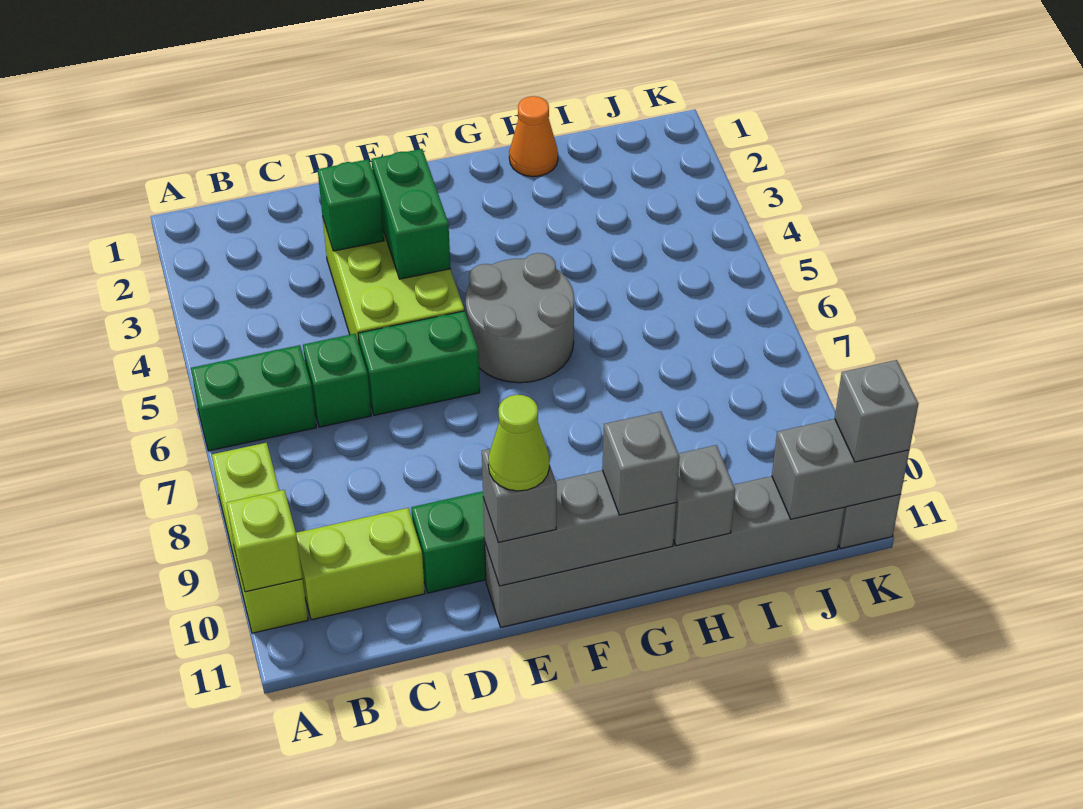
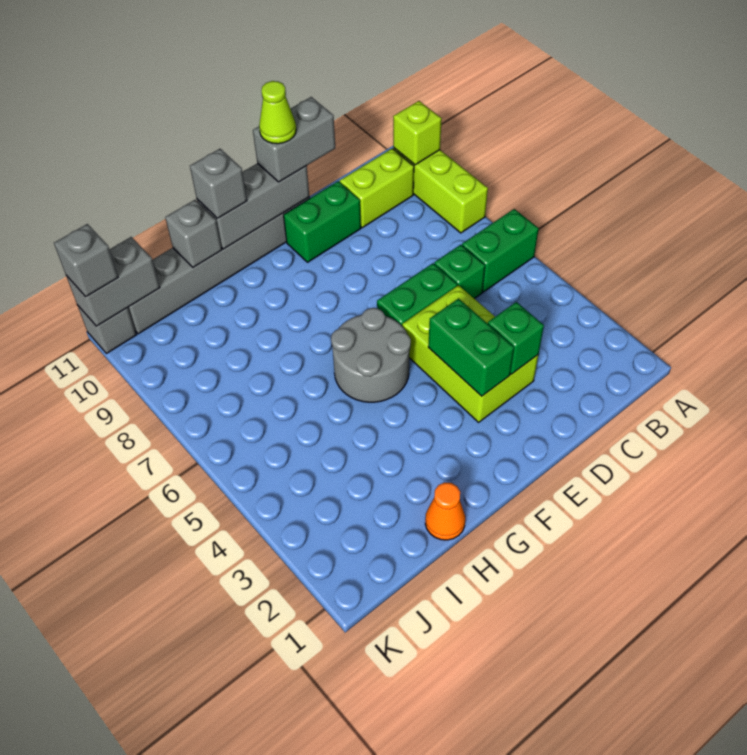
grey 1x1 brick [482,449,557,542] -> grey 1x2 brick [253,97,335,182]

